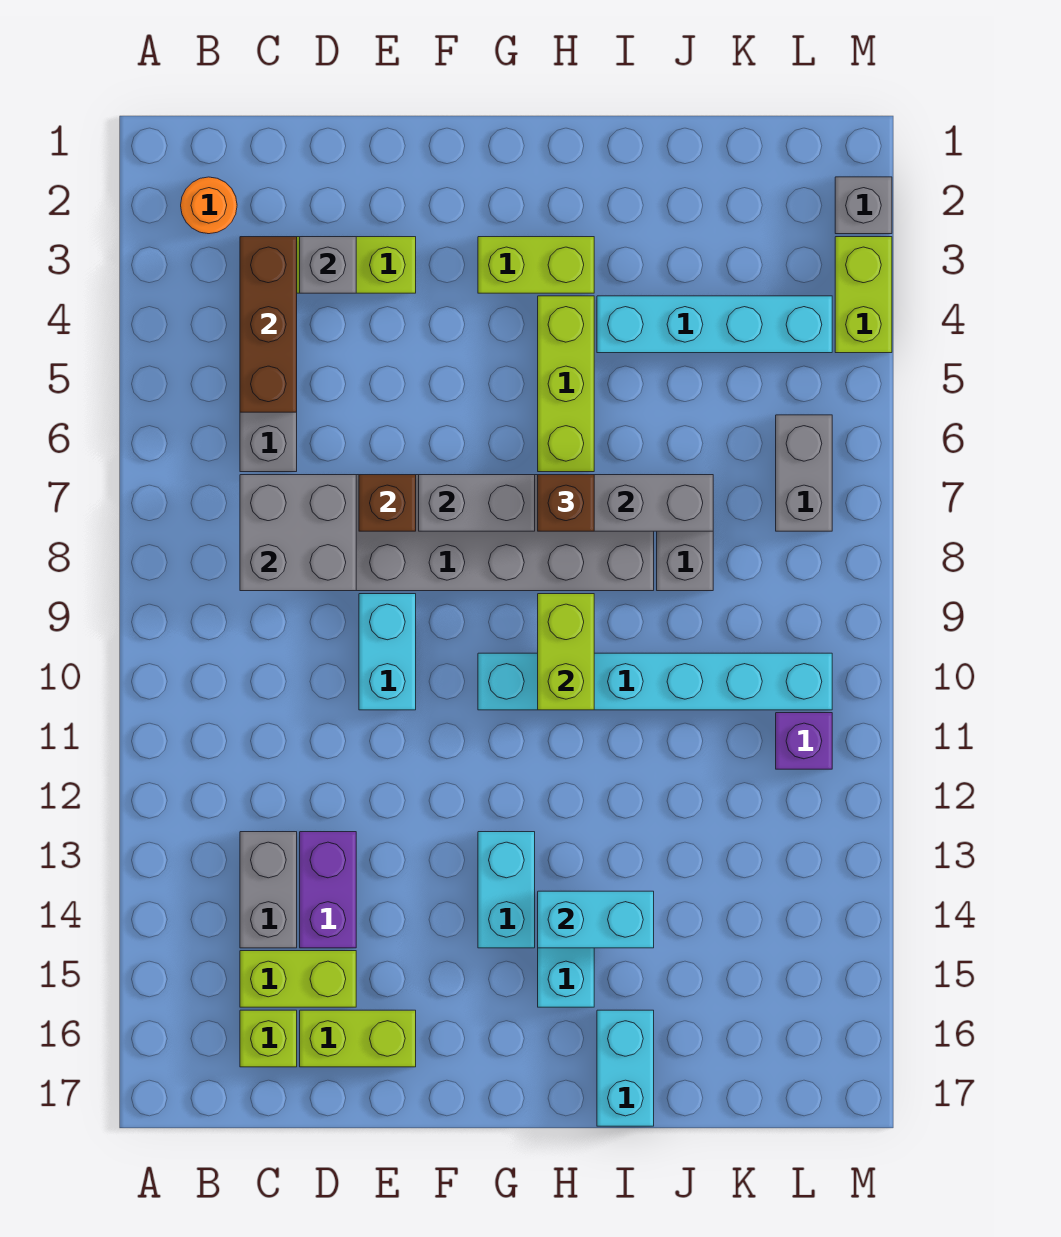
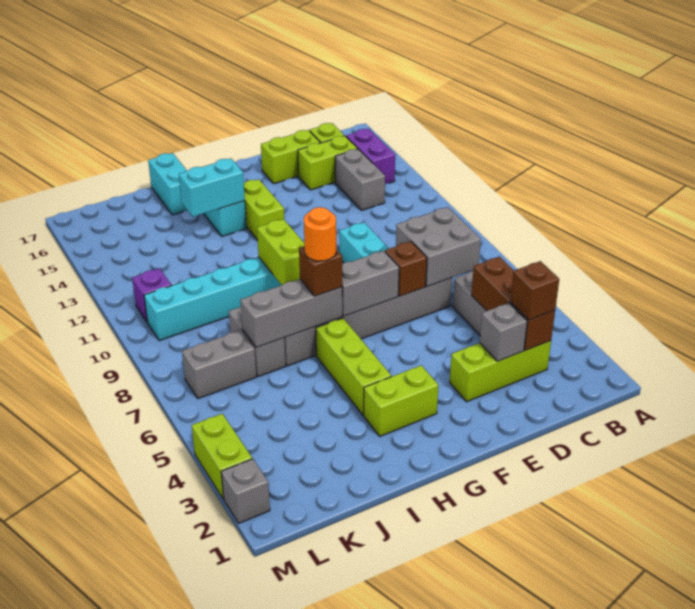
orange 1x1 round brick [181,177,237,234] -> orange 1x1 round brick moved to [304,207,336,261]
none -> brown 1x1 brick [510,261,559,320]
purple 1x2 brick [300,832,356,948] -> purple 1x2 brick moved to [346,129,395,184]
cyan 1x2 brick [478,832,535,948] -> lime 1x2 brick [244,179,284,240]
cyan 1x4 brick [597,296,832,353] -> none
grey 1x2 brick [776,415,832,531] -> grey 1x2 brick turned to [182,330,256,399]

